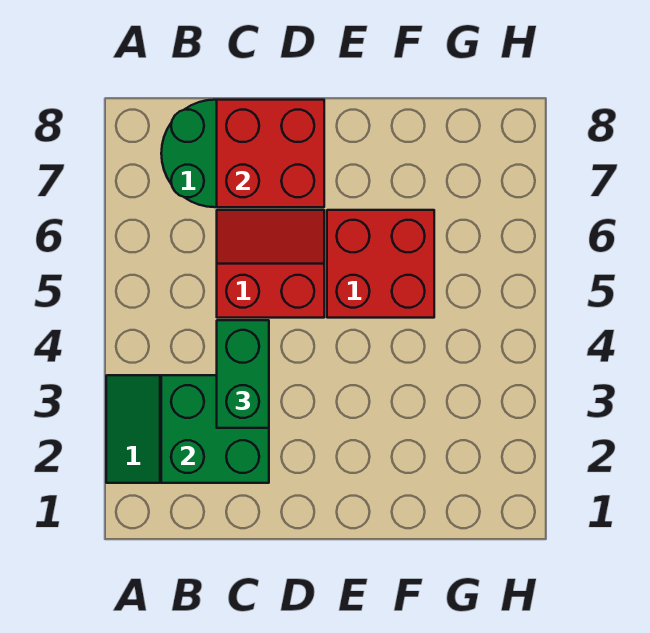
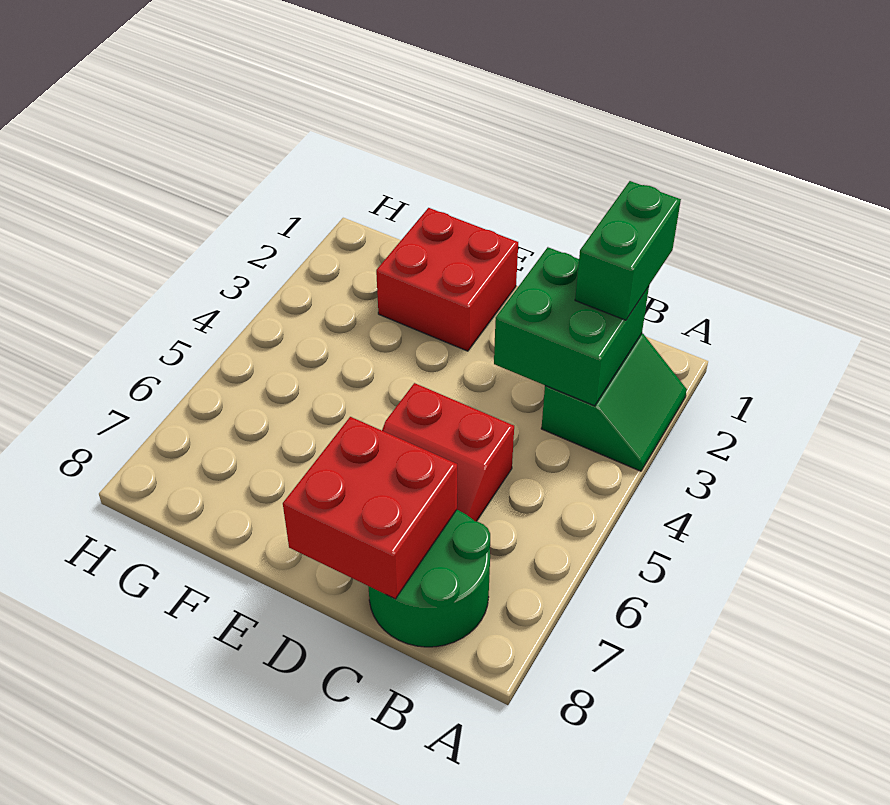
green 1x2 brick [217,320,269,428] -> green 1x2 brick moved to [575,181,681,320]
red 2x2 brick [327,210,434,318] -> red 2x2 brick moved to [376,208,518,351]

